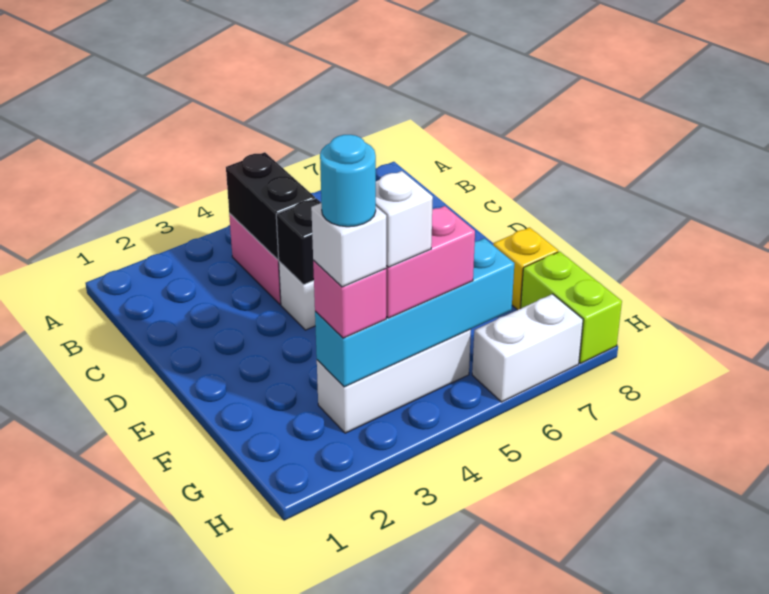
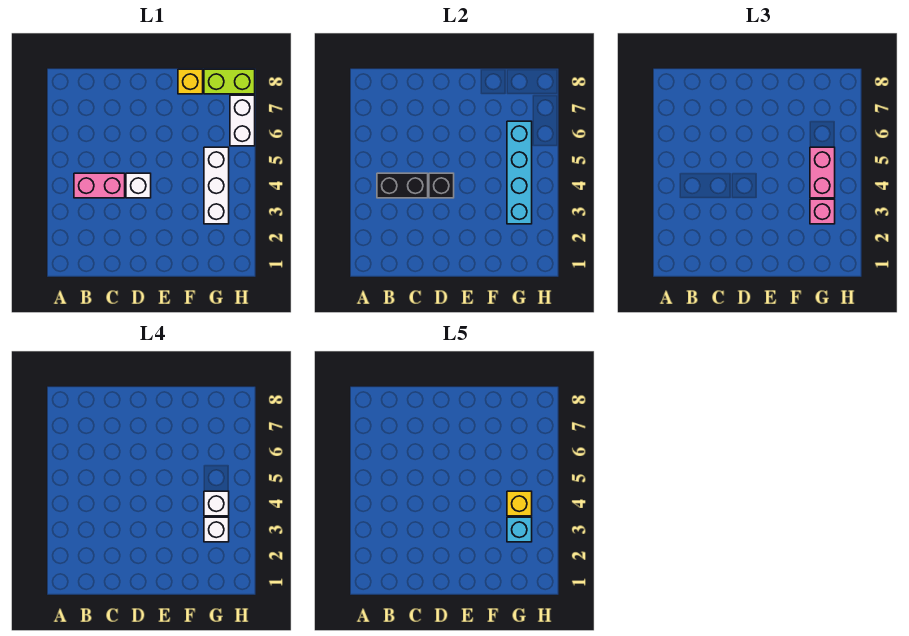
cyan 1x1 round brick [320,135,376,227] -> cyan 1x1 brick [507,517,532,542]
none -> yellow 1x1 brick [507,491,532,516]

